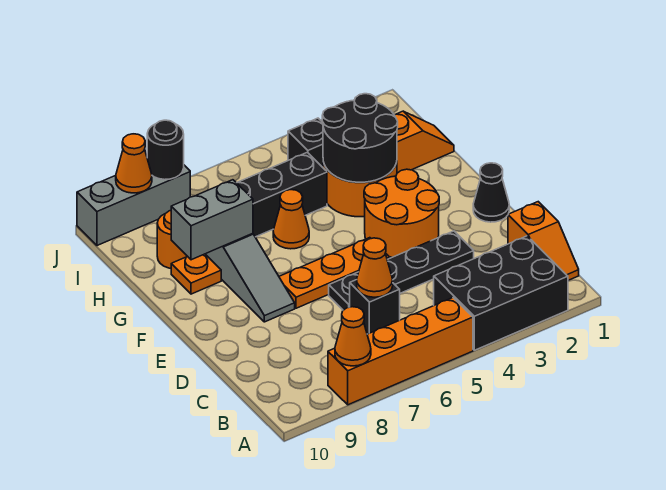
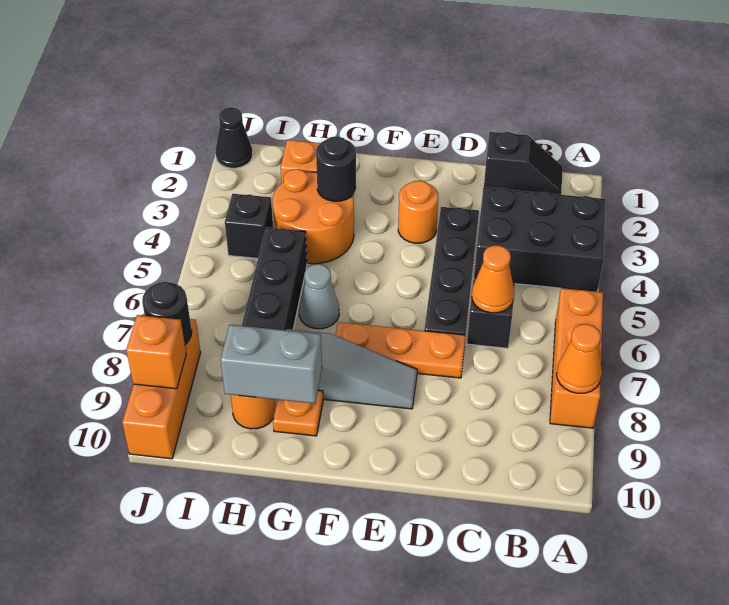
black 2x3 brick [434,236,568,350] -> black 2x3 brick turned to [474,188,606,292]
orange 1x4 brick [328,298,473,405] -> orange 1x3 brick [550,288,603,428]
orange 1x2 slope [508,202,579,280] -> black 1x2 slope [484,132,563,195]
black 1x1 cone [473,163,509,222] -> black 1x1 cone moved to [216,107,253,168]
orange 2x2 round brick [364,169,439,257] -> orange 1x1 round brick [398,181,438,243]
orange 1x3 plate [279,238,390,308] -> orange 1x3 plate turned to [335,322,466,378]
black 2x2 round brick [322,94,398,182] -> black 1x1 round brick [316,136,356,201]
orange 1x1 cone [273,190,309,249] -> grey 1x1 cone [299,264,339,329]
grey 1x2 brick [171,180,253,260] -> grey 1x2 brick turned to [221,325,322,404]
grey 1x3 brick [77,165,190,246] -> orange 1x3 brick [122,319,201,459]
orange 1x1 cone [116,134,152,193] -> orange 1x1 brick [126,315,186,389]

